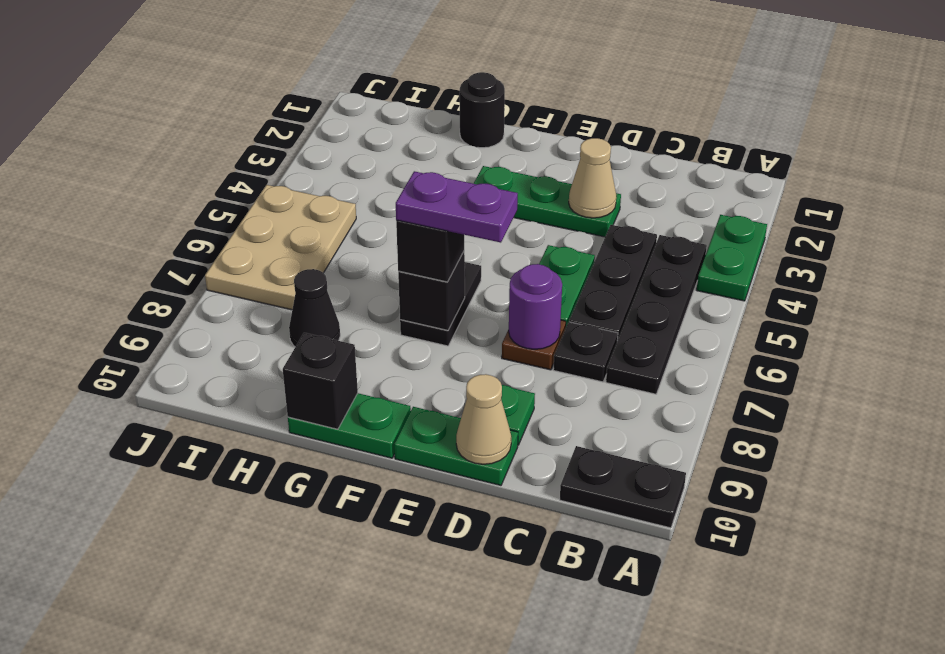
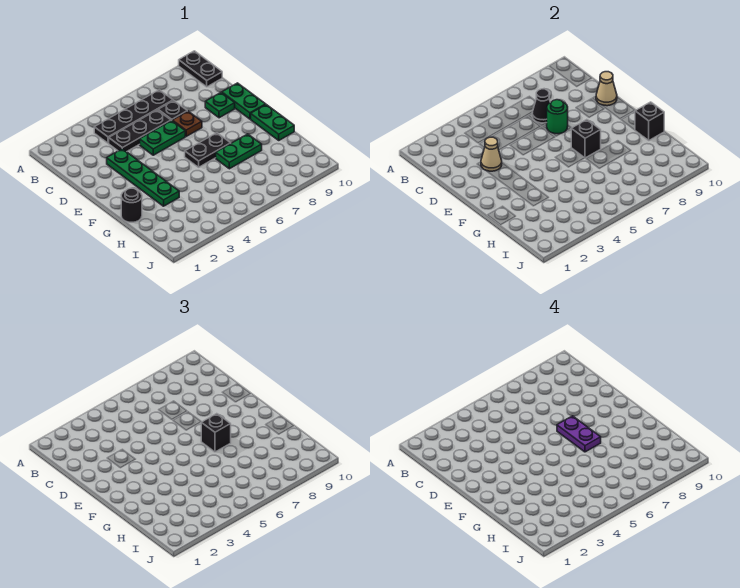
green 1x2 plate [697,215,767,301] -> green 1x2 plate moved to [216,134,262,169]
green 1x3 plate [474,166,621,237] -> green 1x4 plate [107,149,179,206]
purple 1x1 round brick [509,264,562,349] -> green 1x1 round brick [547,100,568,134]
black 1x1 cone [289,269,340,347] -> black 1x1 cone moved to [532,89,550,123]
tan 2x3 plate [205,185,356,310] -> none

